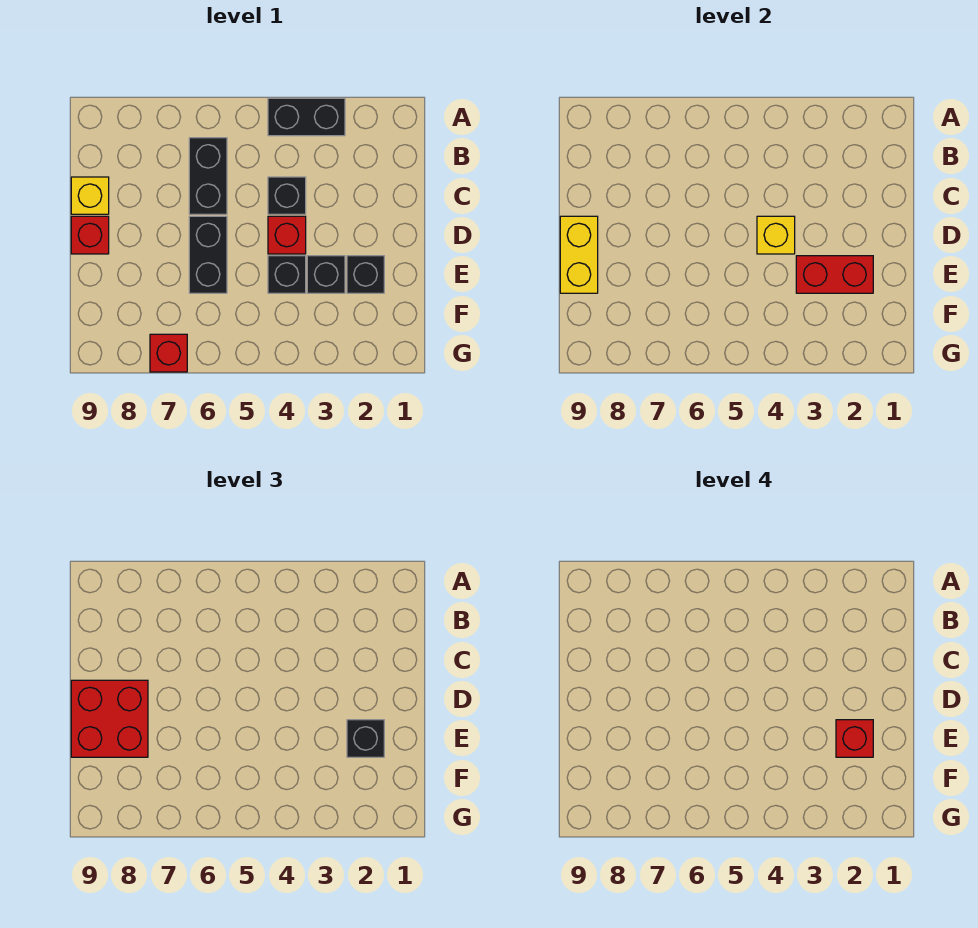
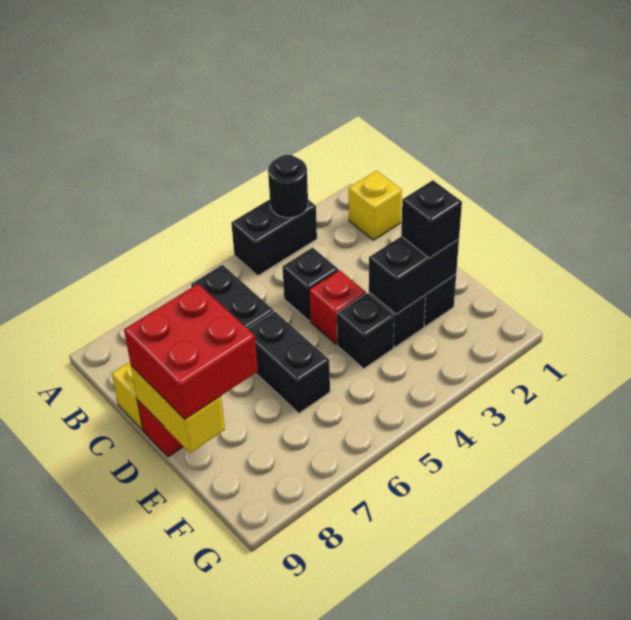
none -> black 1x1 round brick [268,155,308,218]
yellow 1x1 brick [757,216,795,254] -> yellow 1x1 brick moved to [349,171,402,240]
red 1x2 brick [796,256,873,293] -> black 1x2 brick [369,236,459,314]
red 1x1 brick [836,720,873,757] -> none
red 1x1 brick [150,334,187,372] -> none

